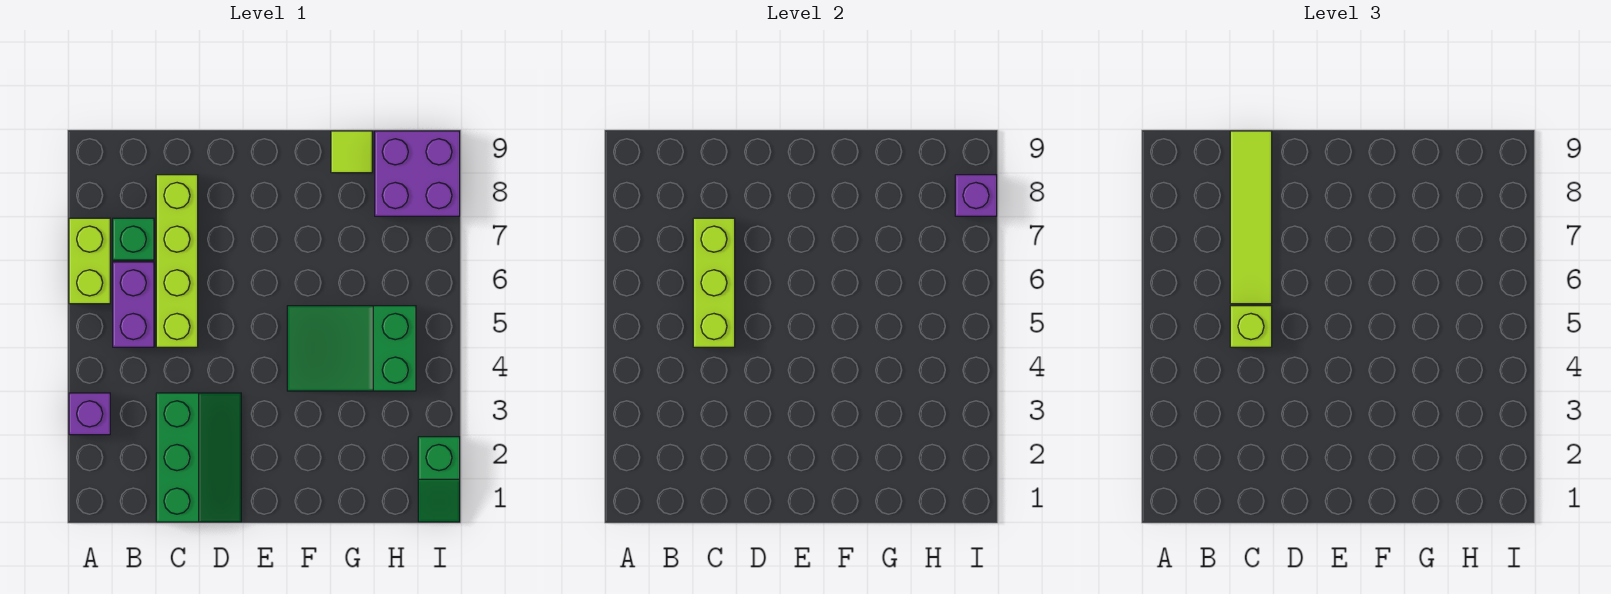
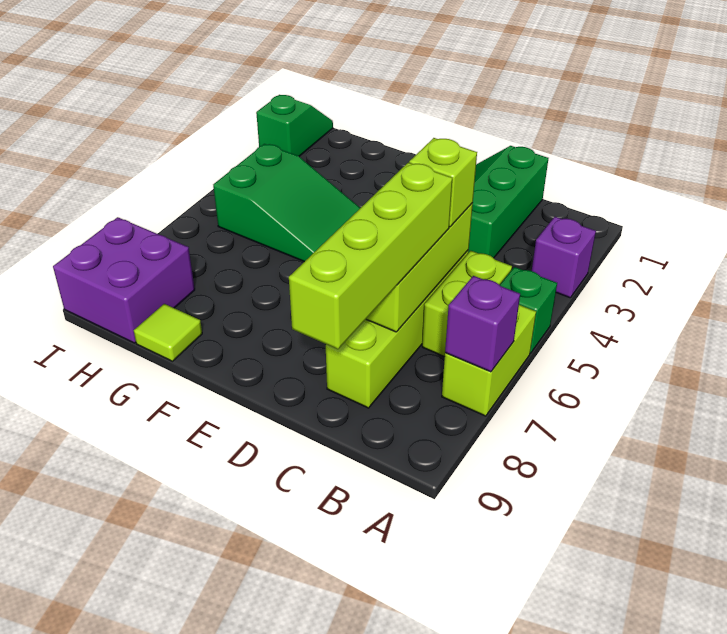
purple 1x2 brick [113,262,154,347] -> lime 1x2 brick [422,251,512,357]
green 1x1 brick [113,218,154,260] -> green 1x1 brick moved to [500,267,557,353]
lime 1x4 tile [1230,131,1272,304] -> lime 1x4 brick [289,162,452,349]
purple 1x1 brick [955,175,997,216] -> purple 1x1 brick moved to [445,276,520,372]

